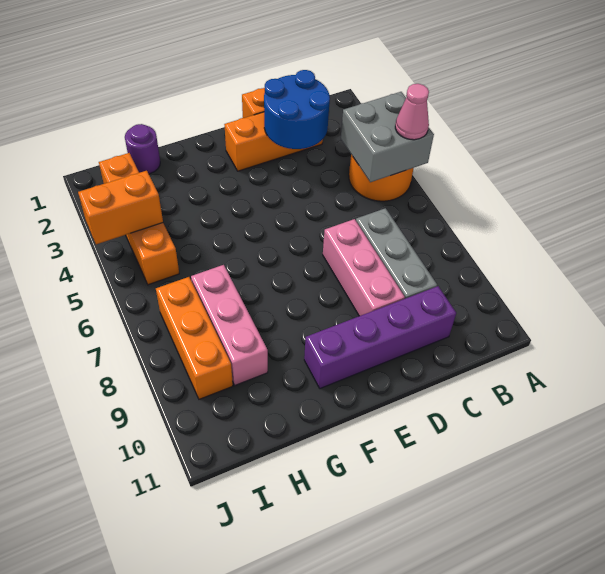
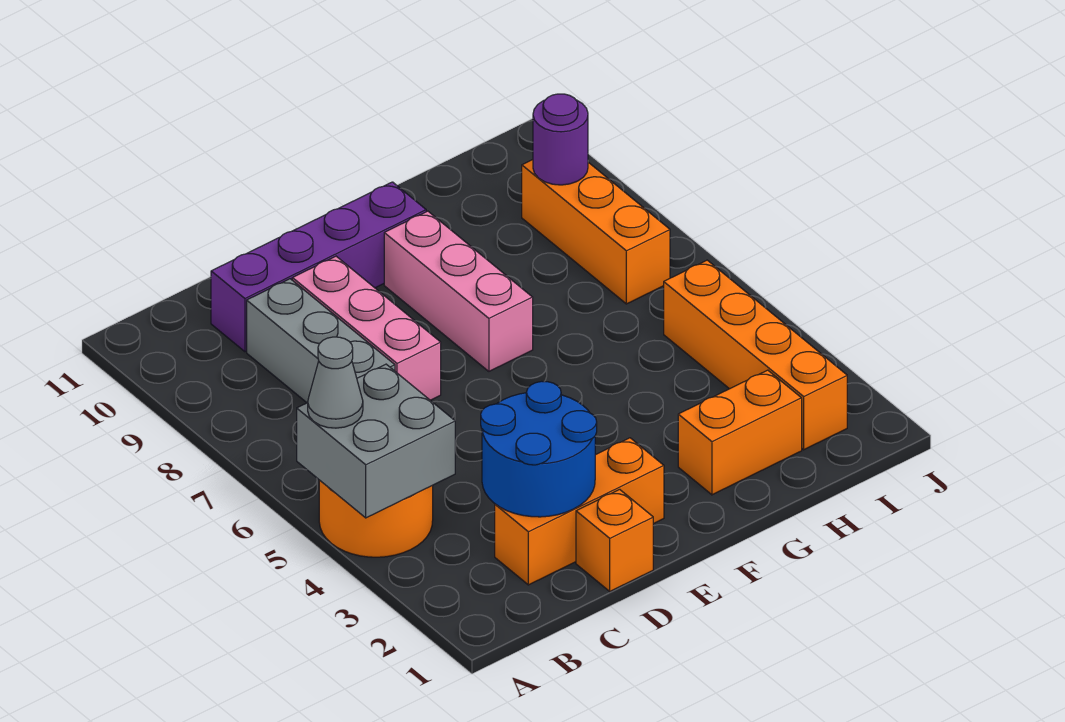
pink 1x1 cone [395,84,429,140] -> grey 1x1 cone [308,337,363,428]
purple 1x1 round brick [125,124,160,174] -> purple 1x1 round brick moved to [533,94,588,185]
pink 1x3 brick [191,265,268,385] -> pink 1x3 brick moved to [384,211,533,371]
orange 1x2 brick [78,171,163,244] -> orange 1x2 brick moved to [678,370,802,495]

